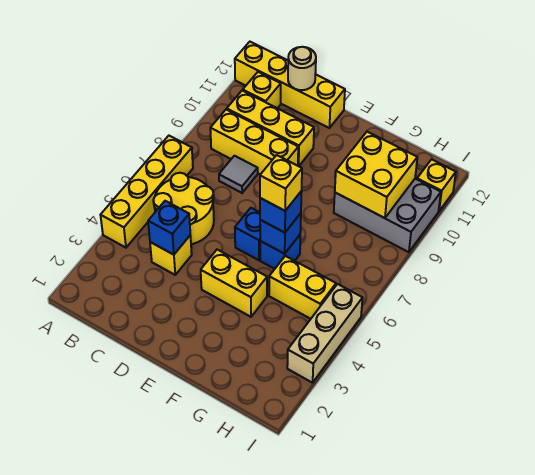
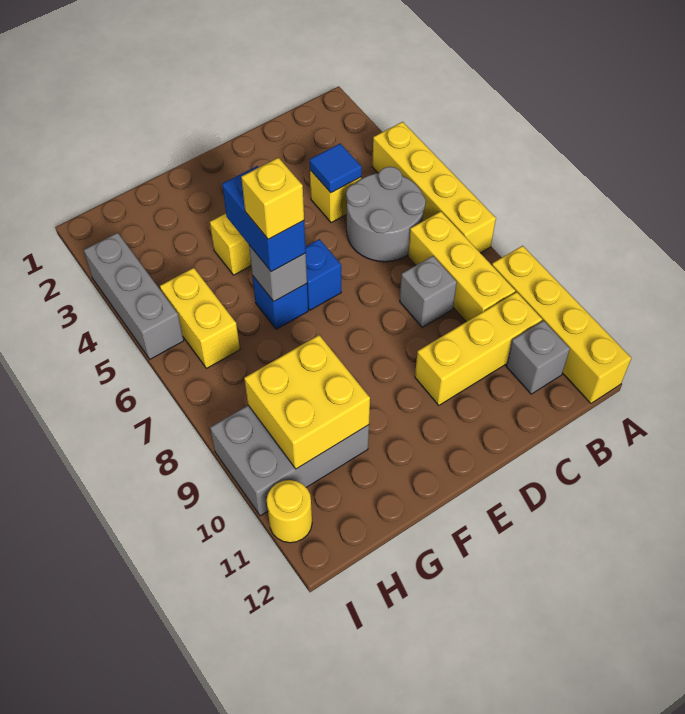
yellow 1x4 brick [235,42,345,128] -> yellow 1x4 brick turned to [492,246,631,403]
yellow 2x2 round brick [153,173,214,244] -> grey 2x2 round brick [346,167,426,262]
yellow 1x3 brick [210,109,298,174] -> yellow 1x3 brick turned to [408,211,515,322]
yellow 1x1 brick [243,72,281,108] -> grey 1x1 brick [506,321,570,394]
blue 1x1 brick [148,201,190,255] -> blue 1x1 tile [310,143,362,193]
grey 1x1 tile [219,156,258,193] -> grey 1x1 brick [400,256,457,327]
tan 1x1 round brick [288,47,316,90] -> none
blue 1x1 brick [260,213,301,254] -> grey 1x1 brick [249,245,307,301]
blue 1x1 brick [260,191,302,233] -> blue 1x2 brick [222,166,306,272]
yellow 1x2 brick [269,256,336,319] -> yellow 1x2 brick turned to [160,268,240,369]
tan 1x3 brick [287,284,363,383] -> grey 1x3 brick [84,233,184,359]
yellow 1x1 brick [417,159,456,211] -> yellow 1x1 round brick [267,480,312,543]

